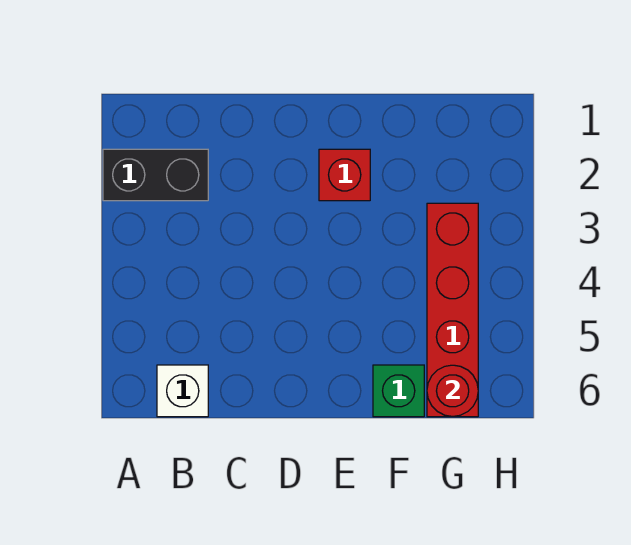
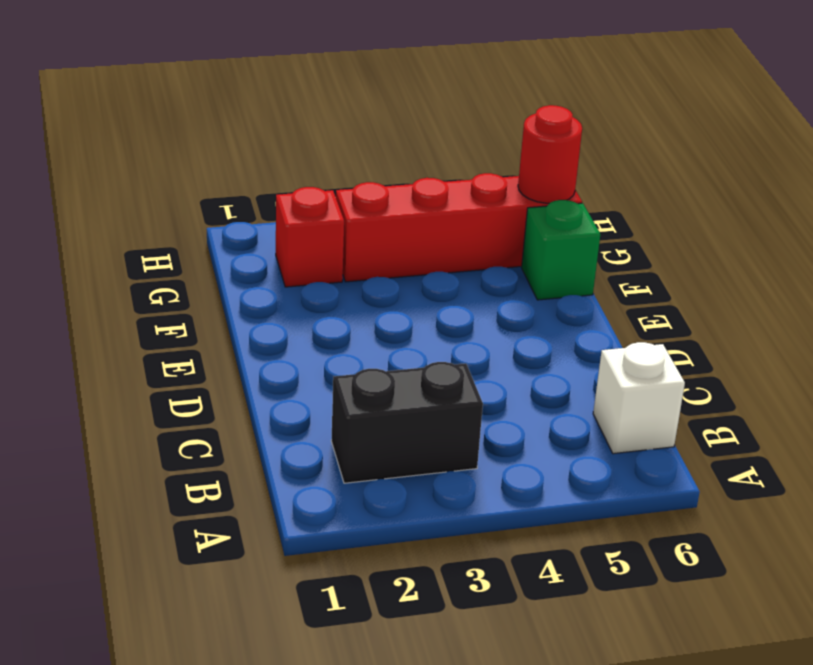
black 1x2 brick [103,149,208,201] -> black 1x2 brick turned to [331,362,483,483]
red 1x1 brick [319,149,370,201] -> red 1x1 brick moved to [276,187,344,287]

